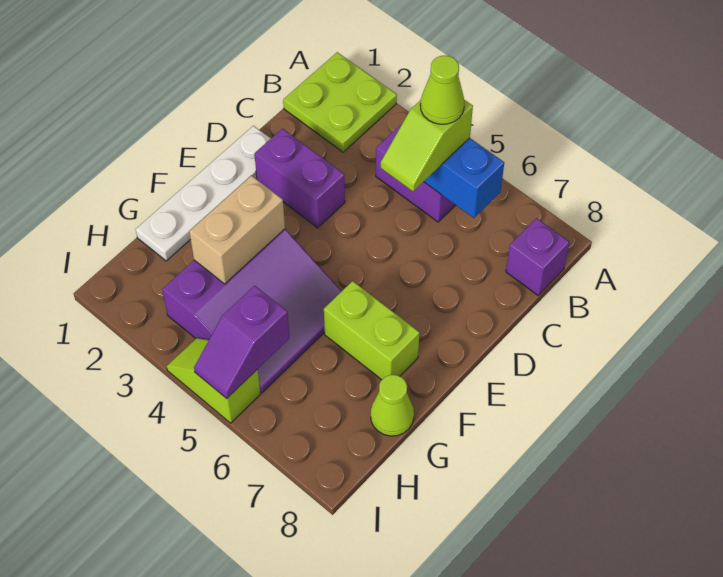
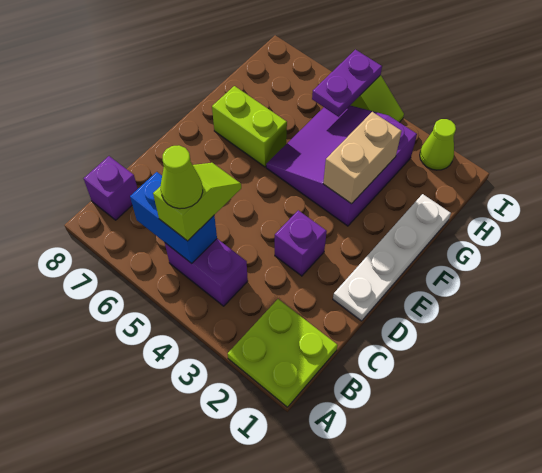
purple 1x2 brick [254,129,345,228] -> purple 1x1 brick [275,210,327,276]
lime 1x1 cone [371,375,414,436] -> lime 1x1 cone moved to [420,119,456,170]
purple 1x2 slope [194,286,289,398] -> purple 1x2 plate [312,50,382,117]

